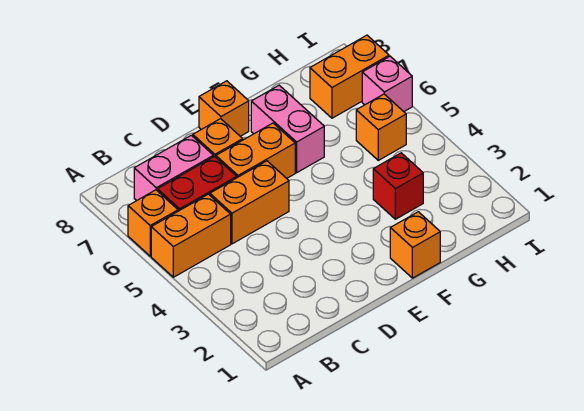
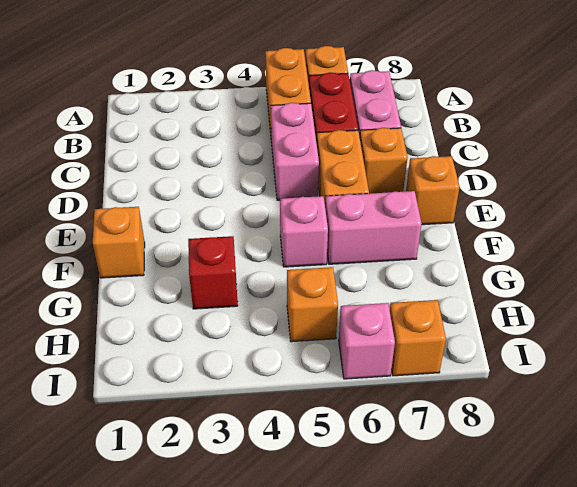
orange 1x2 brick [210,161,289,244] -> pink 1x2 brick [271,103,319,200]
none -> pink 1x1 brick [280,196,328,267]
orange 1x2 brick [310,35,389,118] -> orange 1x1 brick [390,300,446,376]

